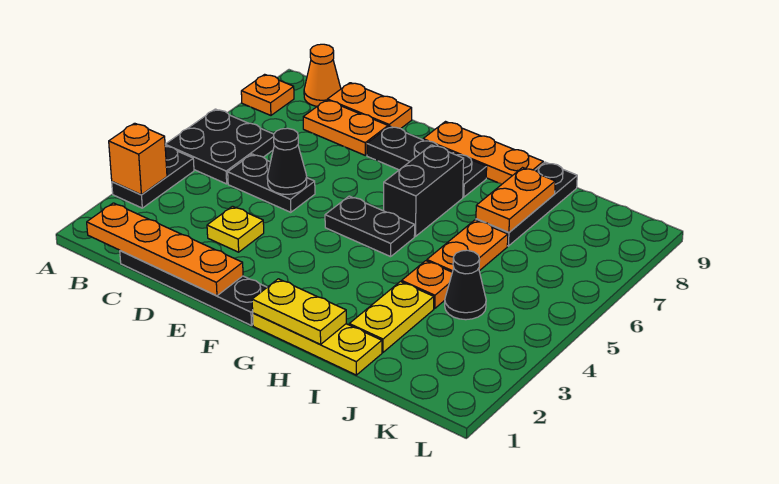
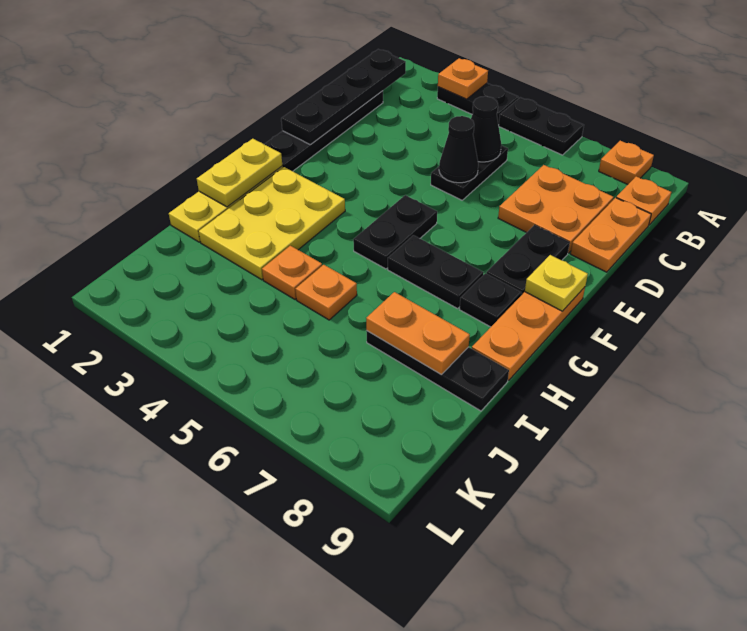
orange 1x1 brick [109,123,167,195] -> orange 1x1 plate [438,58,488,99]
black 2x2 plate [165,109,274,184] -> black 1x2 plate [499,97,584,155]
orange 1x4 plate [87,203,243,296] -> black 1x4 plate [281,49,406,144]
orange 1x1 cone [304,44,341,106] -> orange 1x1 plate [616,176,671,225]
orange 1x2 plate [303,100,388,155] -> orange 2x2 plate [498,165,614,253]
yellow 1x1 plate [207,206,264,252] -> yellow 1x1 plate moved to [525,255,588,311]
black 1x2 brick [384,145,464,236] -> black 1x2 plate [388,235,483,309]
yellow 1x2 plate [349,282,434,352] -> yellow 2x3 plate [199,167,345,280]
orange 1x2 plate [427,220,508,272] -> orange 1x1 plate [295,265,357,320]
black 1x1 cone [445,250,486,320] -> black 1x1 cone moved to [471,96,501,162]

